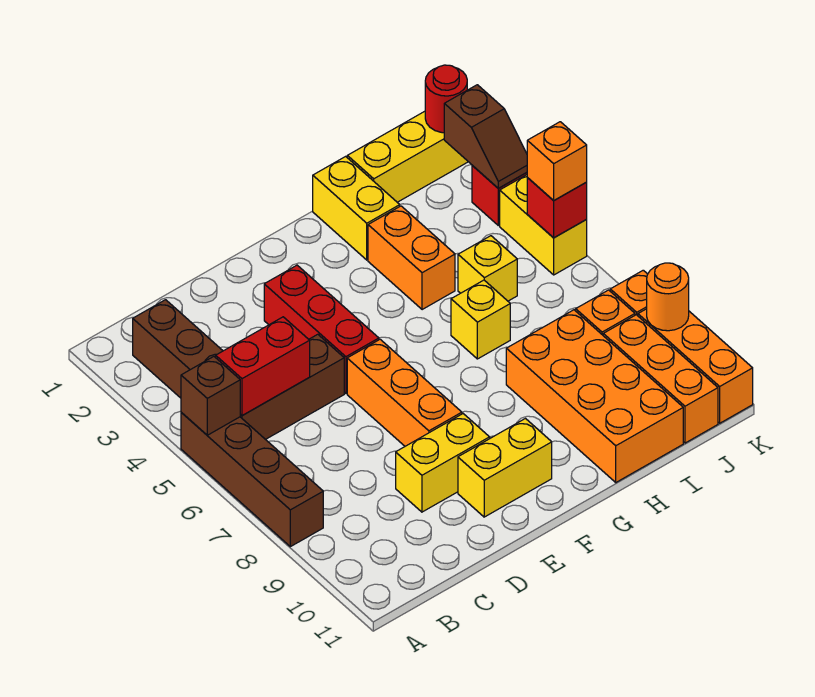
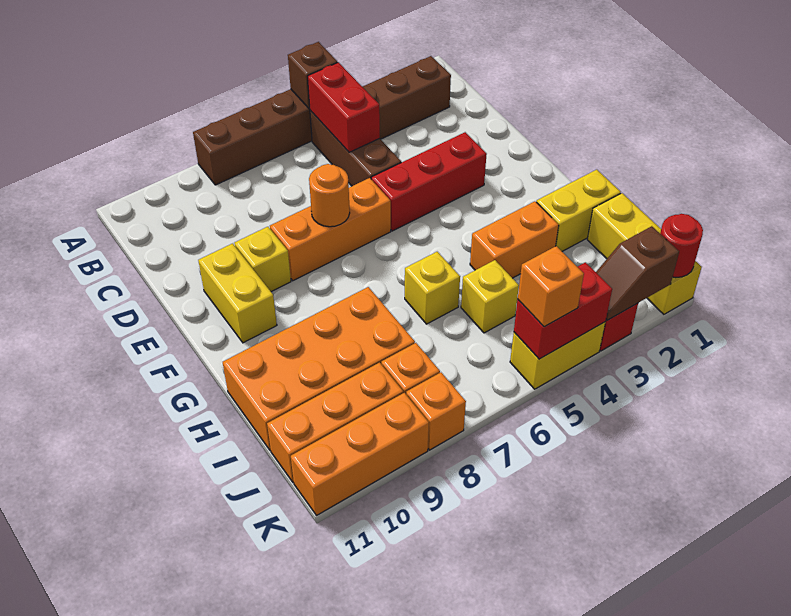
yellow 1x2 brick [396,414,490,512] -> yellow 1x1 brick [235,227,291,292]
red 1x1 brick [527,178,587,238] -> red 1x2 brick [514,262,612,359]
orange 1x1 round brick [647,263,689,331] -> orange 1x1 round brick moved to [309,164,350,227]

